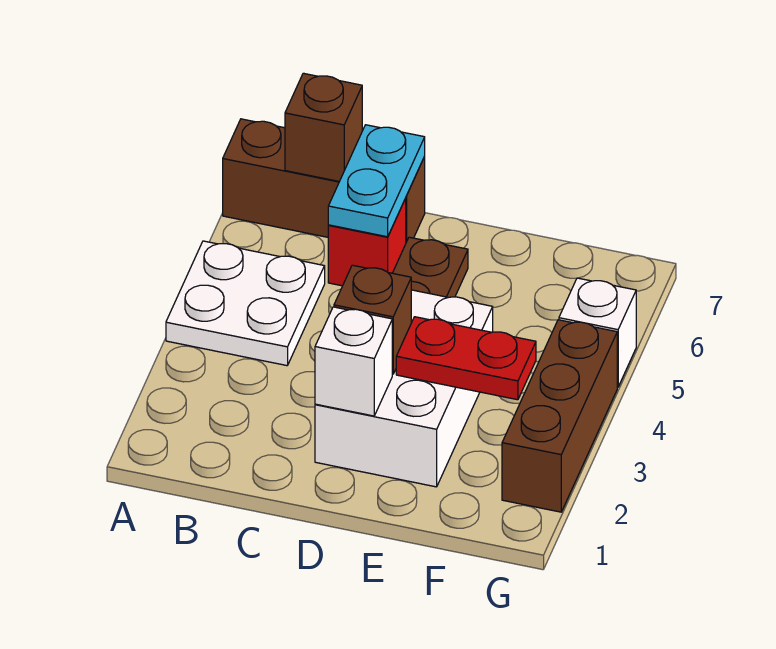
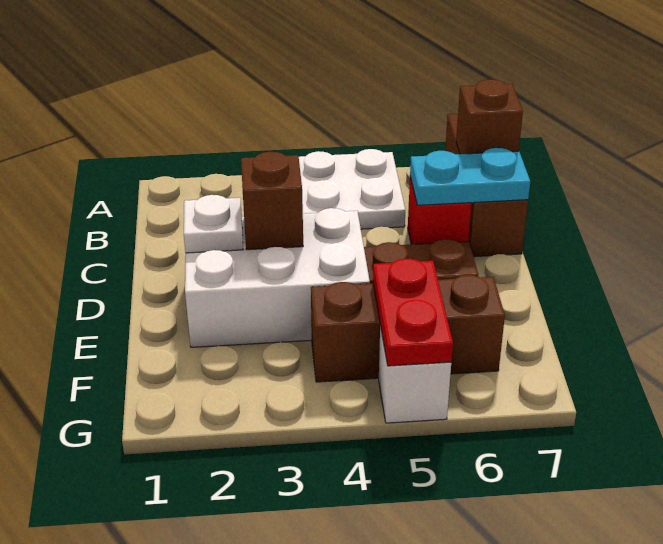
white 1x1 brick [315,307,392,416] -> white 1x1 plate [184,195,243,253]
red 1x2 plate [396,317,536,400] -> red 1x2 plate moved to [373,258,453,366]
brown 1x3 brick [502,320,617,512] -> brown 1x3 brick moved to [311,275,505,382]

